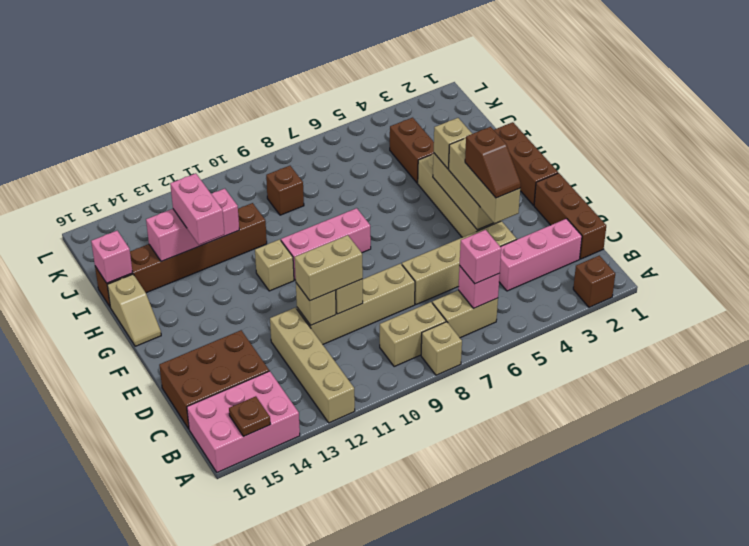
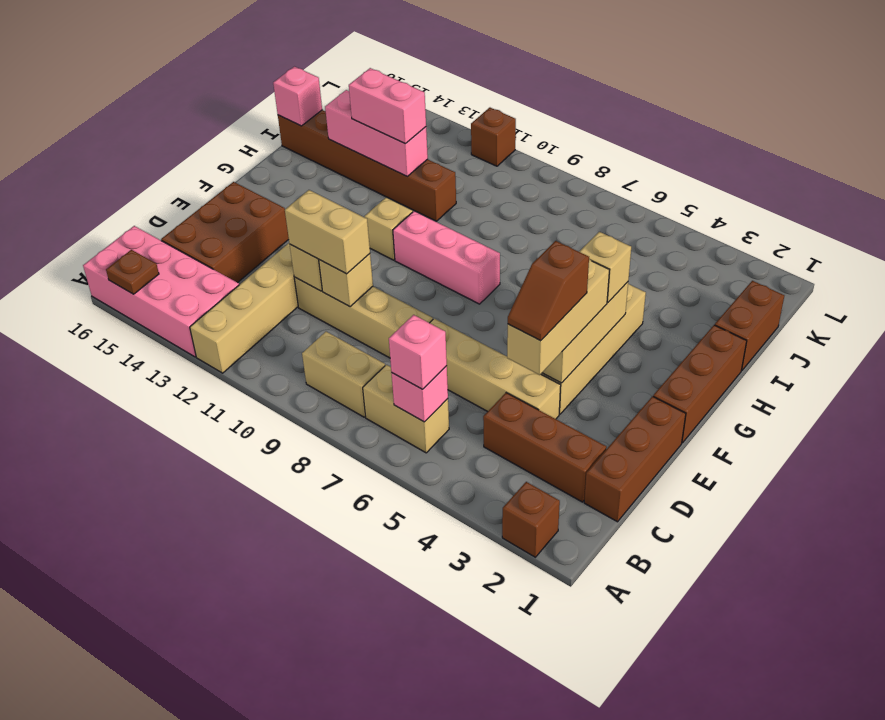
tan 1x1 brick [421,322,462,375] -> none
pink 2x3 brick [187,371,300,472] -> pink 2x4 brick [83,226,239,357]
pink 1x3 brick [499,219,582,291] -> brown 1x3 brick [483,393,606,502]
brown 2x3 brick [159,330,269,429] -> brown 2x3 brick turned to [161,182,289,283]
tan 1x2 slope [107,274,161,346] -> none
pink 1x2 brick [170,173,224,245] -> pink 1x2 brick turned to [349,68,426,144]
brown 1x2 brick [390,118,434,183] -> brown 1x2 brick moved to [715,281,784,371]
brown 1x1 brick [266,166,304,215] -> brown 1x1 brick moved to [471,108,516,166]

